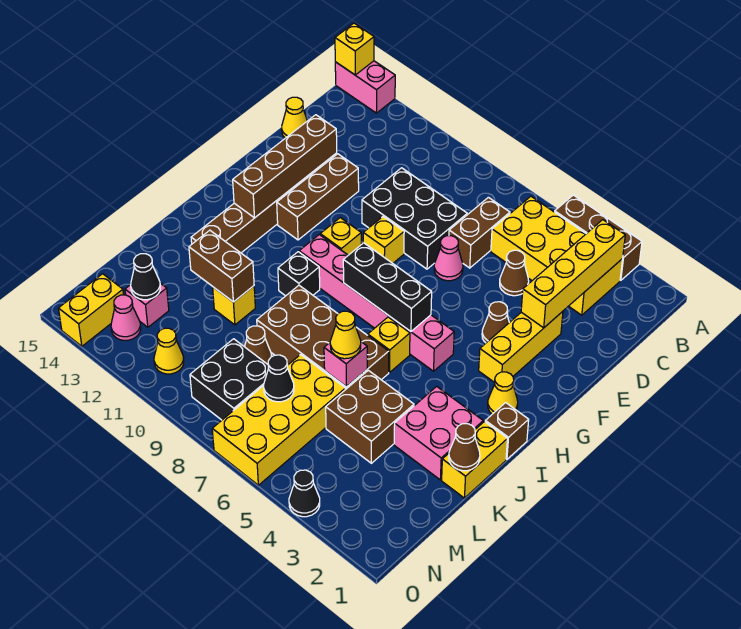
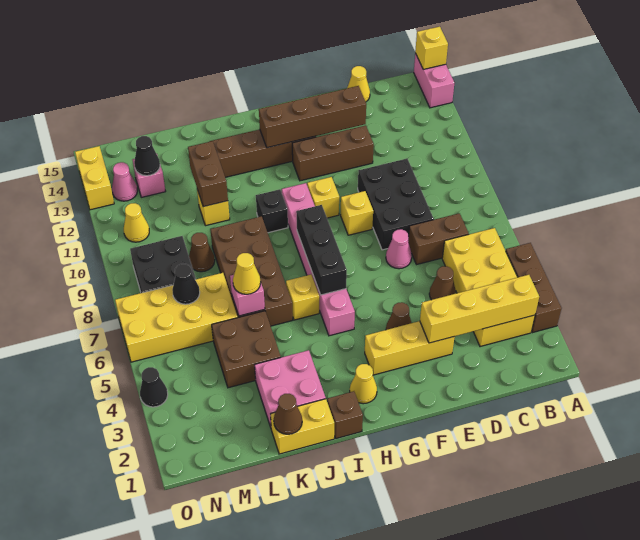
yellow 1x2 brick [58,274,124,346] -> yellow 1x2 brick turned to [75,146,114,210]

